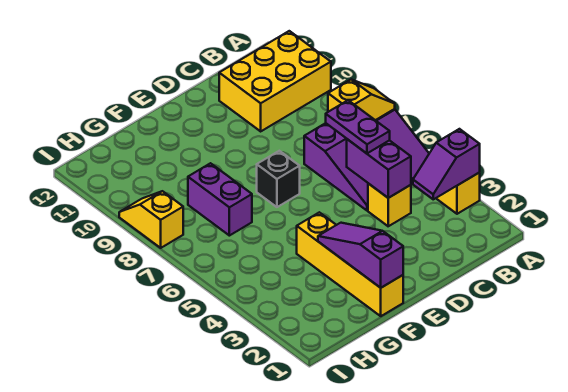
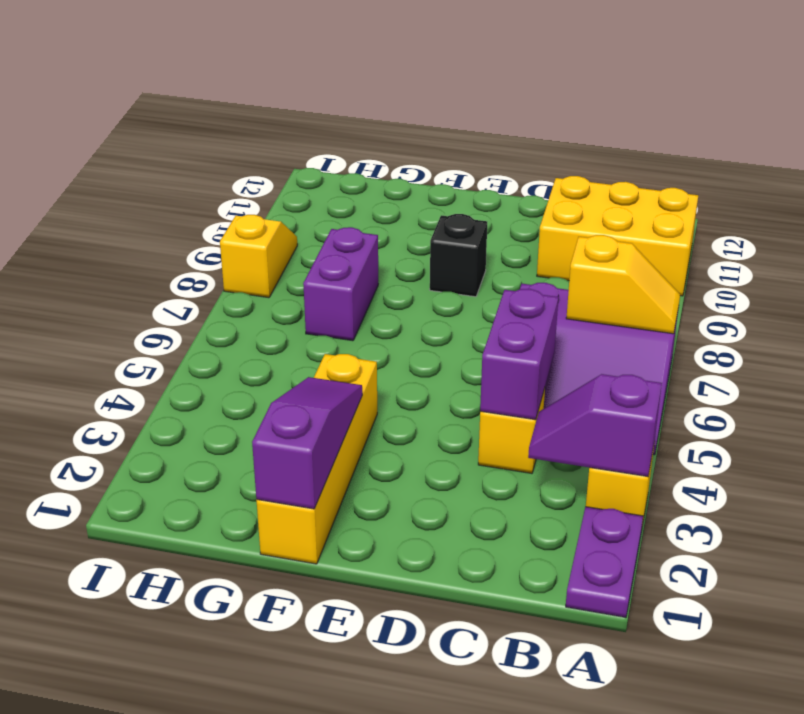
purple 1x2 plate [326,100,390,153] -> purple 1x2 plate moved to [566,507,643,617]
black 1x1 brick [257,151,300,207] -> black 1x1 brick moved to [430,214,487,297]

